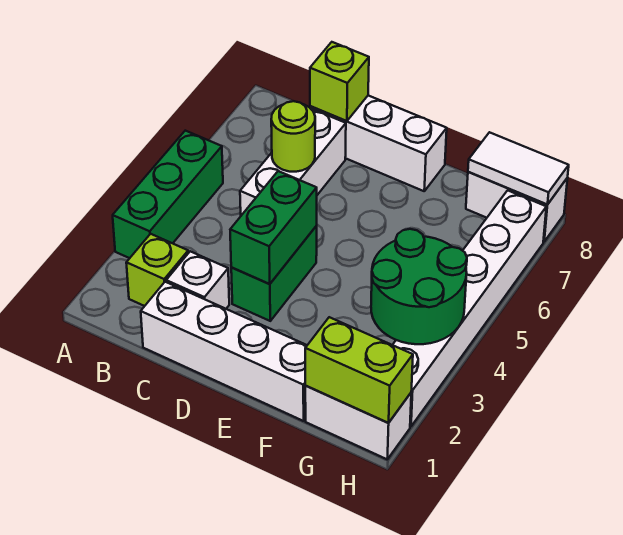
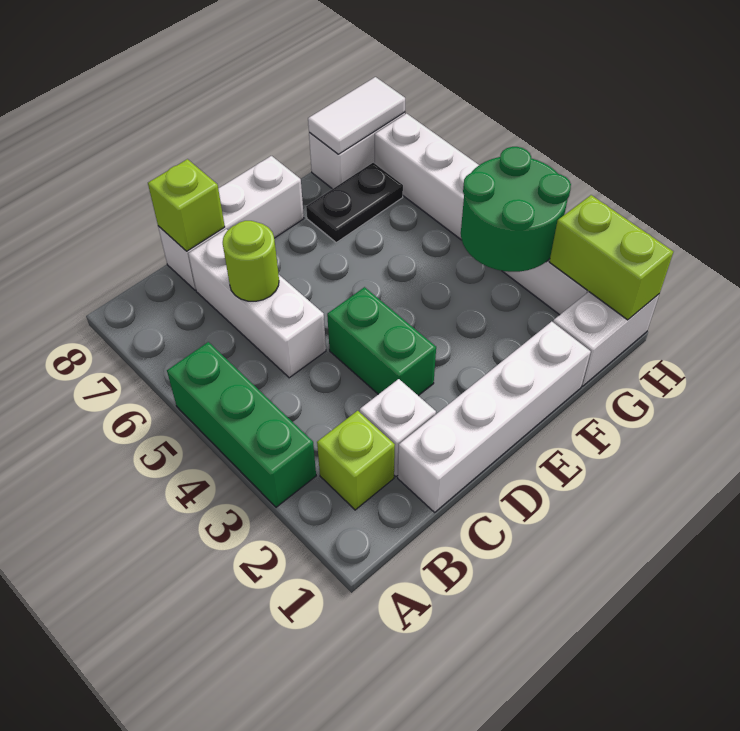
green 1x2 brick [230,171,317,284] -> none
none -> black 1x2 plate [306,163,403,242]
lime 1x2 brick [305,317,413,423] -> lime 1x2 brick turned to [550,195,673,320]

